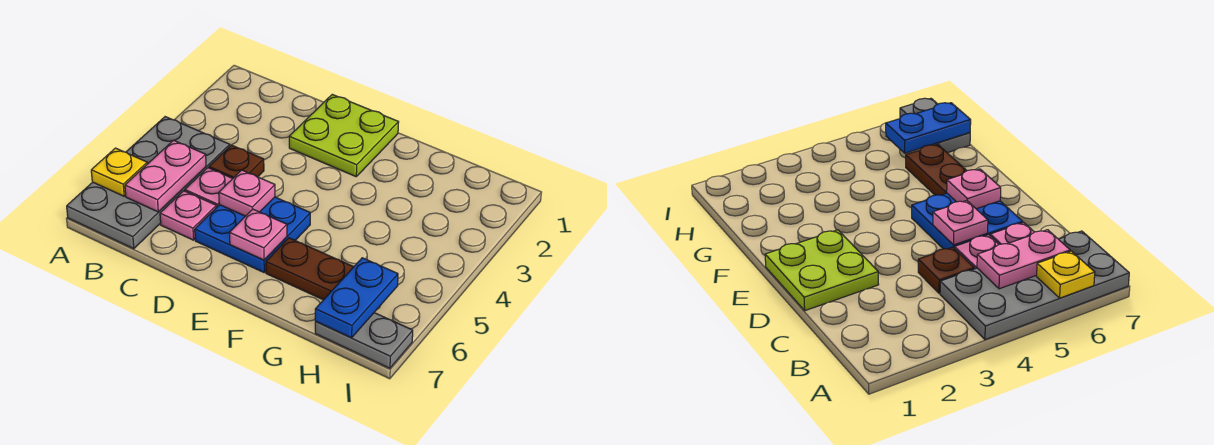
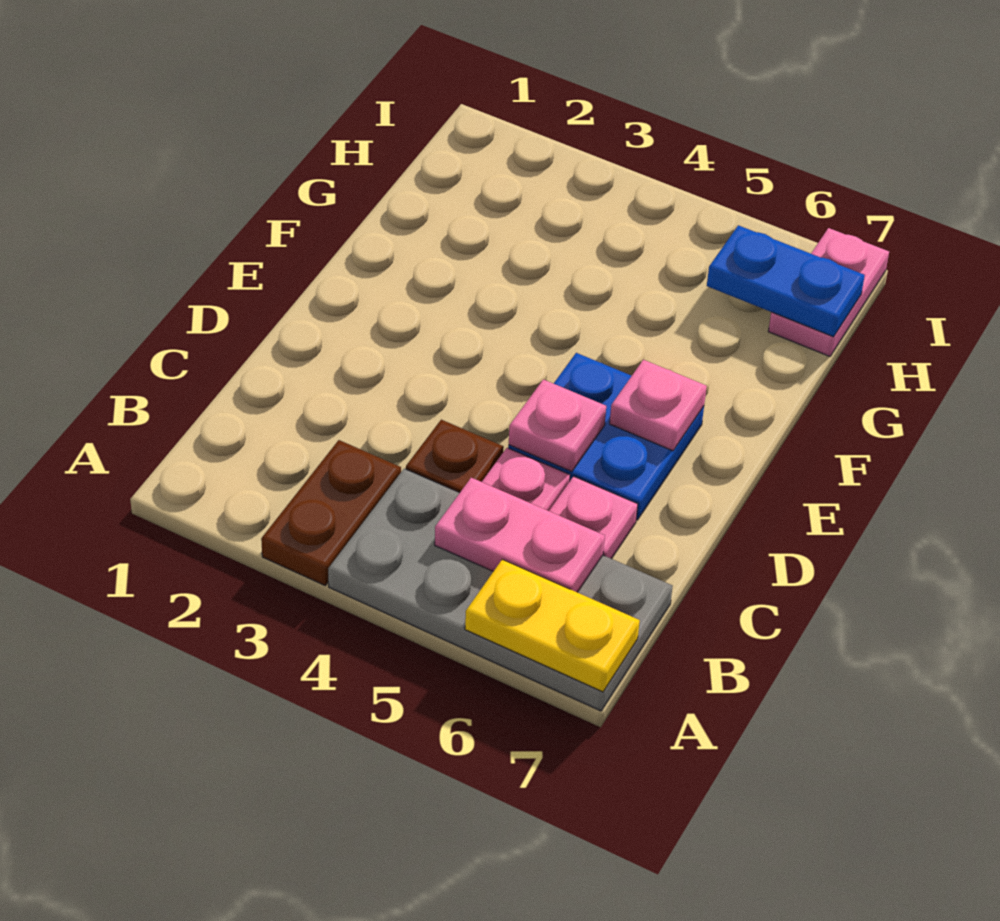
yellow 1x1 plate [91,148,147,196] -> yellow 1x2 plate [465,559,640,692]
lime 2x2 plate [289,94,399,177] -> none
brown 1x2 plate [266,238,353,300] -> brown 1x2 plate moved to [261,440,401,585]
grey 1x2 plate [315,313,413,368] -> pink 1x2 plate [768,228,889,356]

